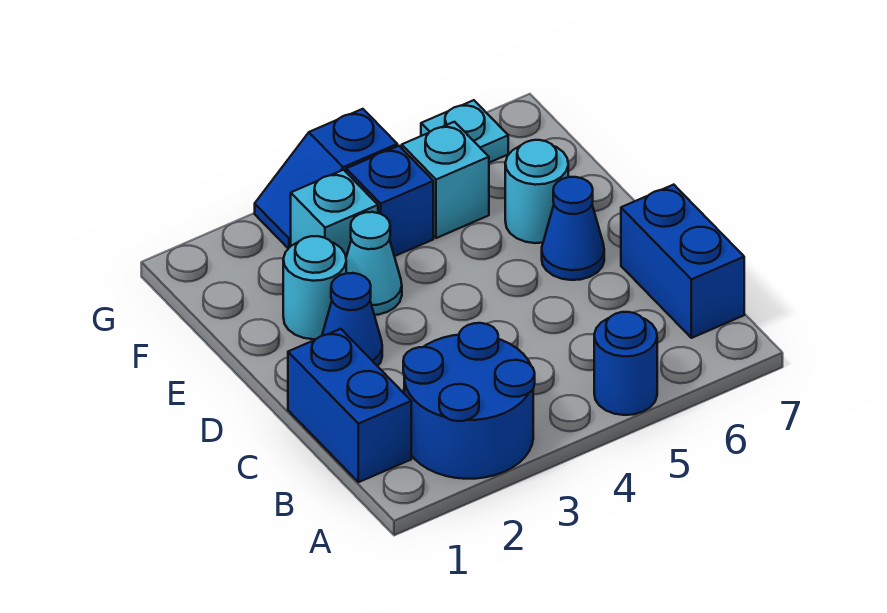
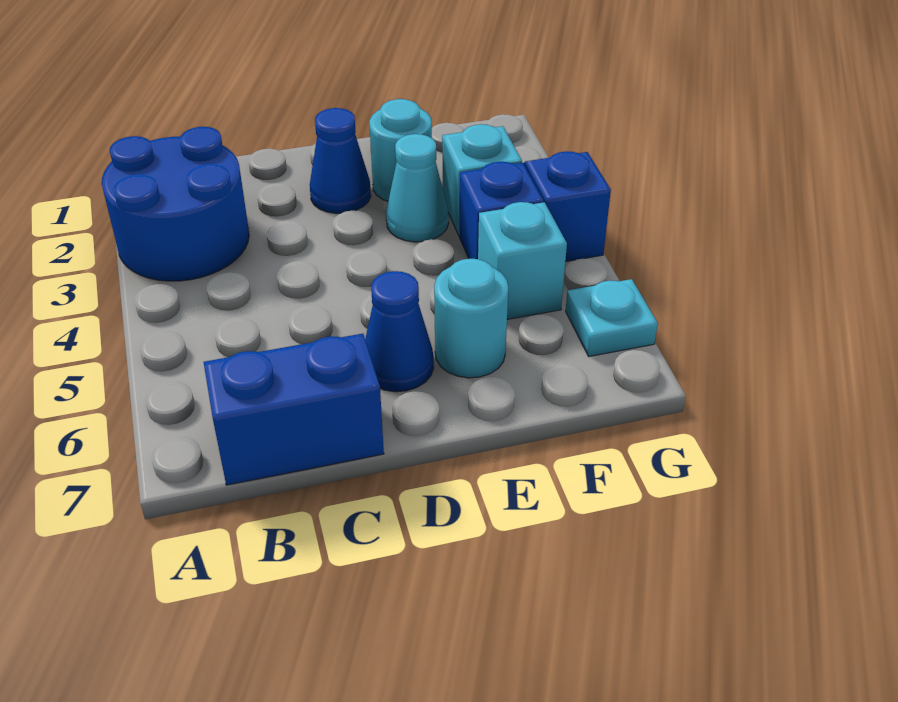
blue 1x1 round brick [594,312,657,415] -> none
blue 1x2 brick [288,329,411,482] -> none

